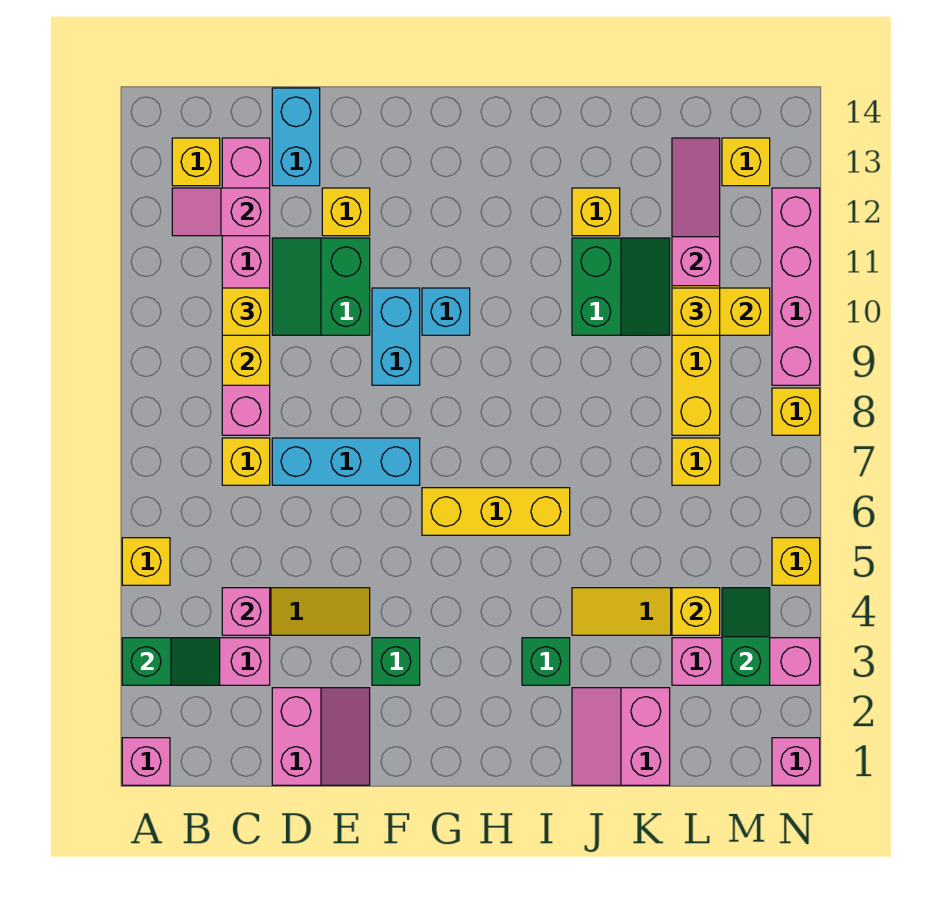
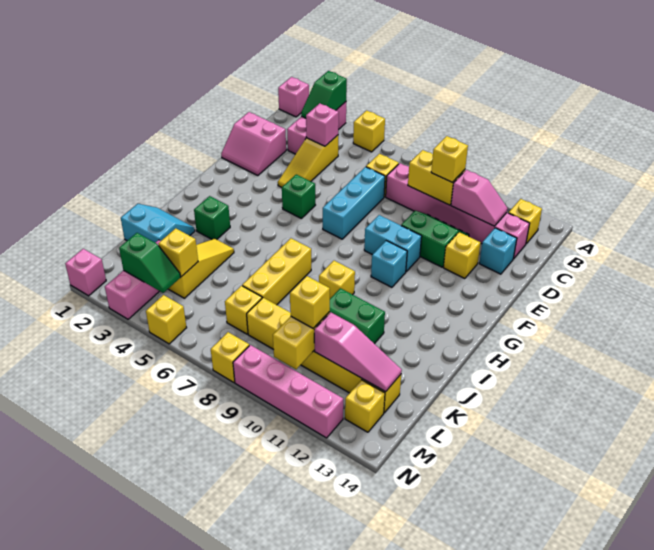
pink 1x2 slope [172,188,270,236] -> pink 1x2 slope turned to [451,170,507,226]
cyan 1x2 brick [272,88,320,186] -> cyan 1x1 brick [479,228,517,274]
green 1x1 brick [372,638,420,685] -> green 1x1 brick moved to [282,174,315,218]
yellow 1x3 brick [422,488,570,535] -> yellow 1x3 brick moved to [242,238,311,305]
pink 2x2 slope [572,688,670,785] -> cyan 2x2 slope [121,204,195,243]
yellow 1x1 brick [572,188,620,236] -> yellow 1x1 brick moved to [319,261,355,298]

